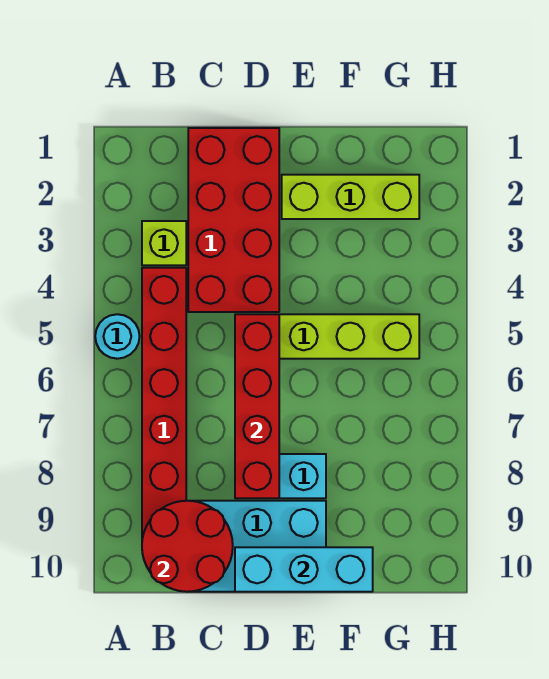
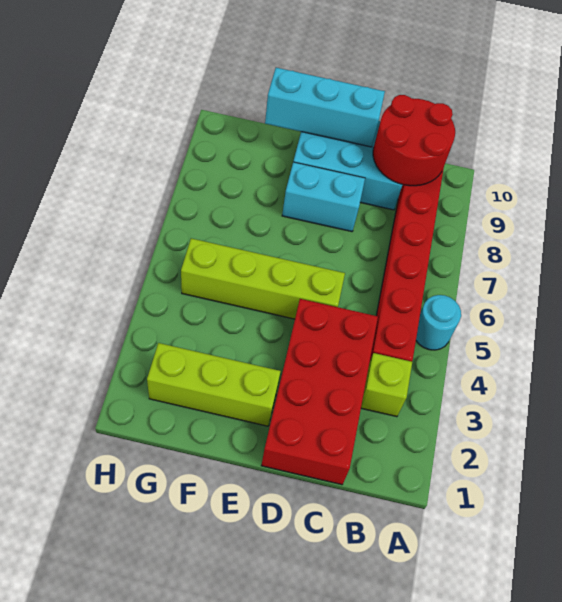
red 1x4 brick [235,314,279,498] -> none

